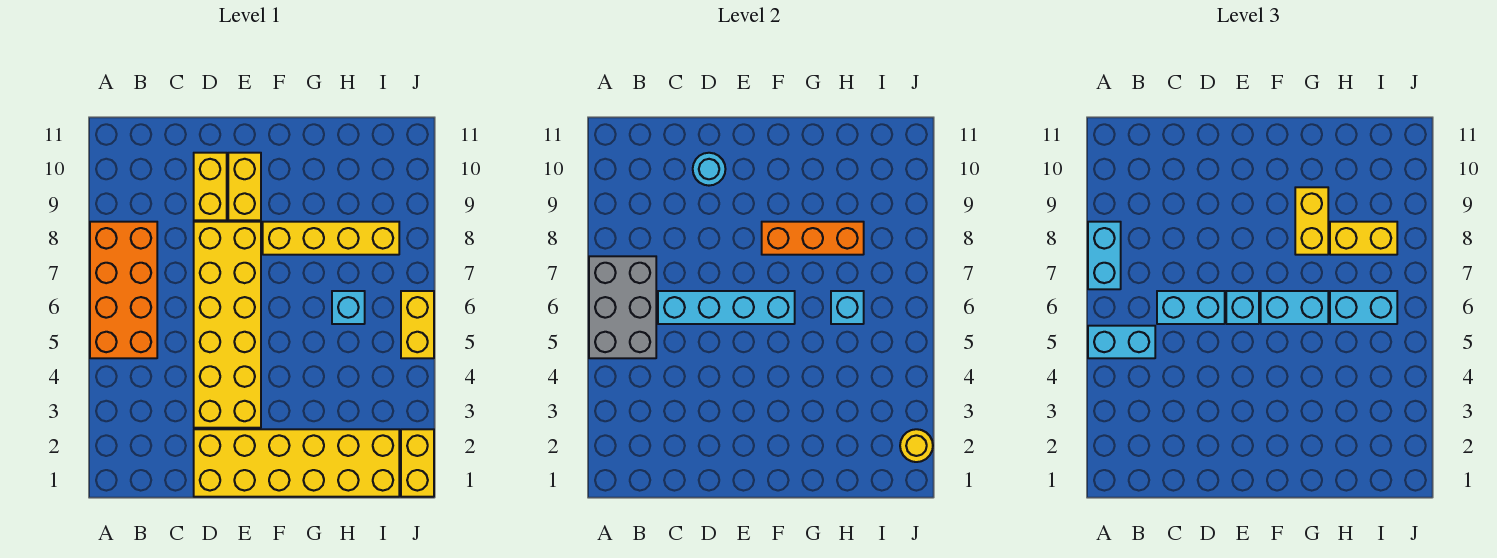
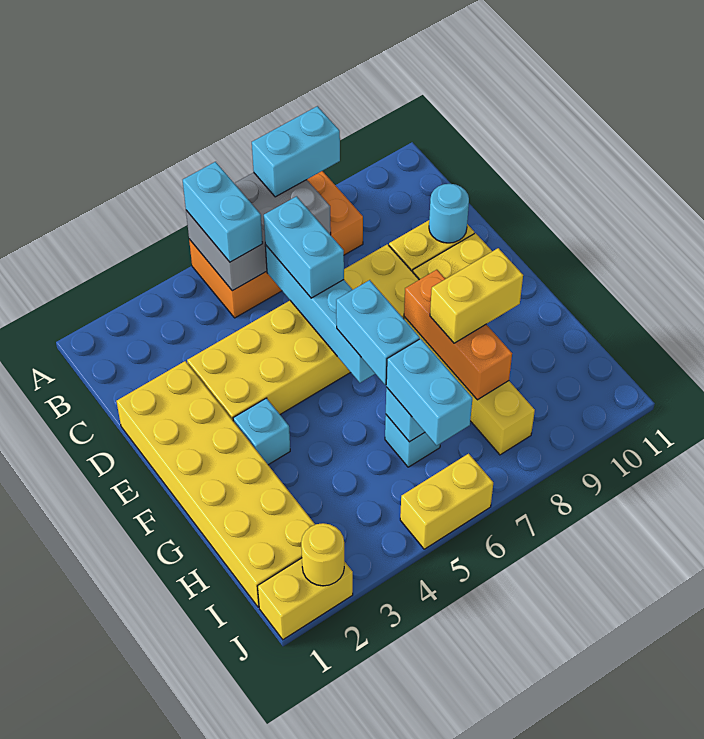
cyan 1x1 brick [1226,291,1259,324] -> cyan 1x1 brick moved to [233,398,290,465]
yellow 1x2 brick [1330,222,1397,255] -> none

